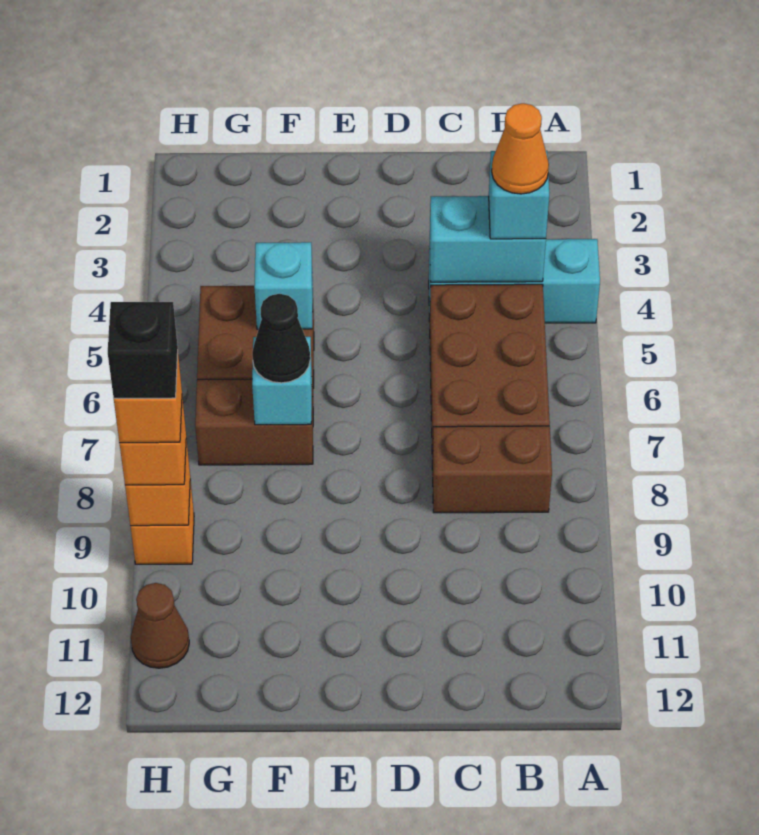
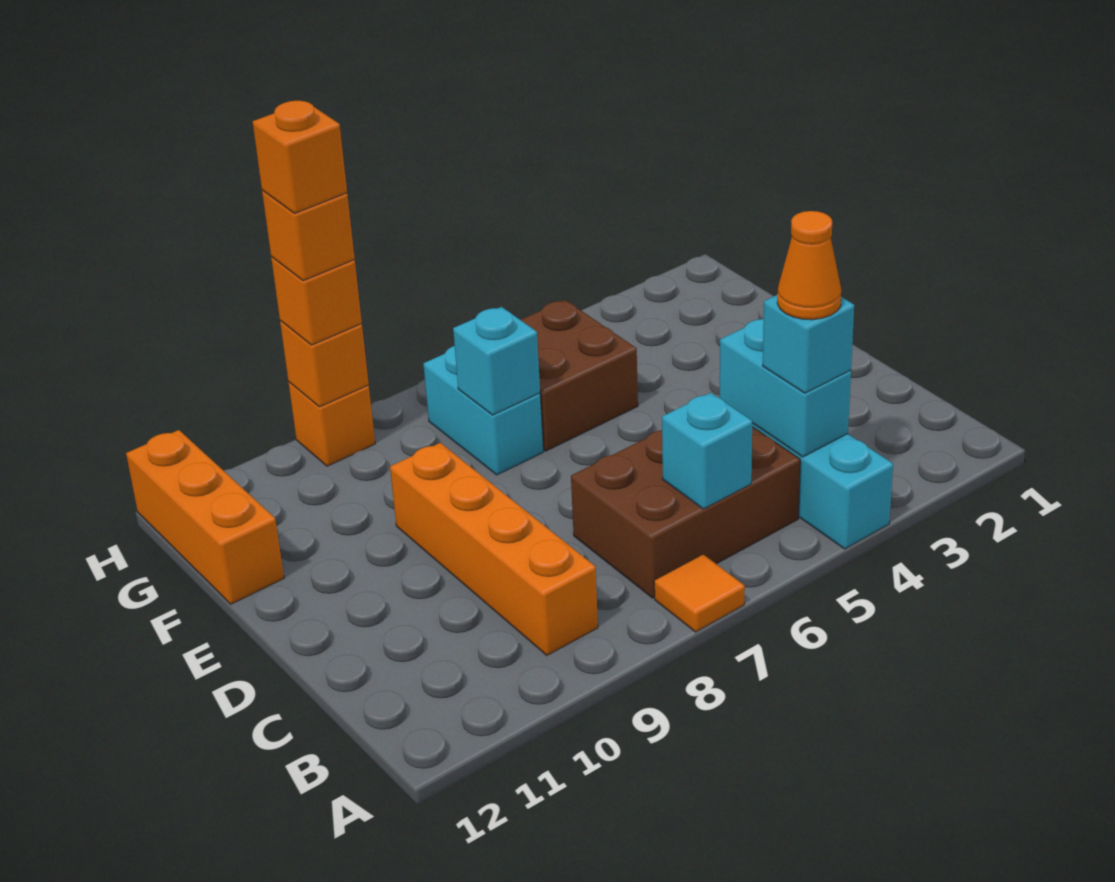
none -> orange 1x1 tile [654,554,745,632]
brown 1x2 brick [432,426,552,513] -> none
none -> orange 1x4 brick [390,443,598,655]
cyan 1x1 brick [254,242,313,329] -> cyan 1x1 brick moved to [662,393,752,509]
brown 1x2 brick [195,379,313,465] -> cyan 1x2 brick [424,346,543,475]
black 1x1 cone [252,294,310,383] -> none
none -> orange 1x3 brick [126,430,284,604]
black 1x1 brick [108,302,178,398] -> orange 1x1 brick [253,101,347,214]
brown 1x1 cone [131,583,189,668] -> none

